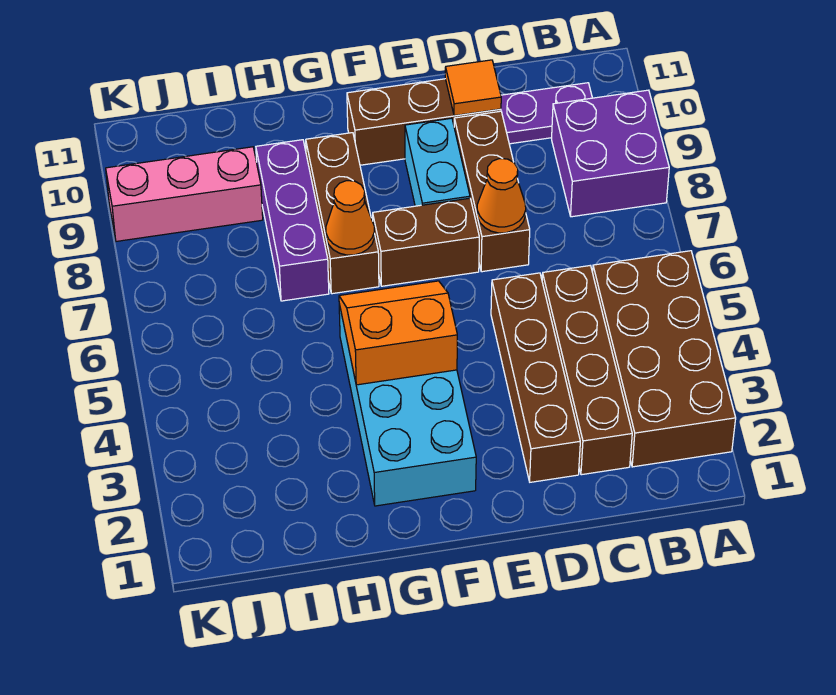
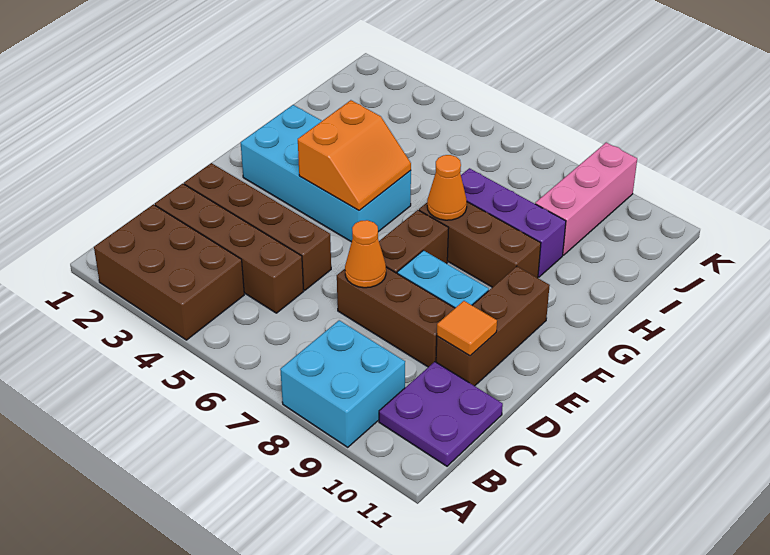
brown 2x4 brick [593,251,736,467] -> brown 2x3 brick [94,204,244,340]
purple 2x2 brick [552,90,669,217] -> cyan 2x2 brick [280,320,405,447]
purple 1x2 plate [501,83,592,144] -> purple 2x2 plate [379,362,503,466]

